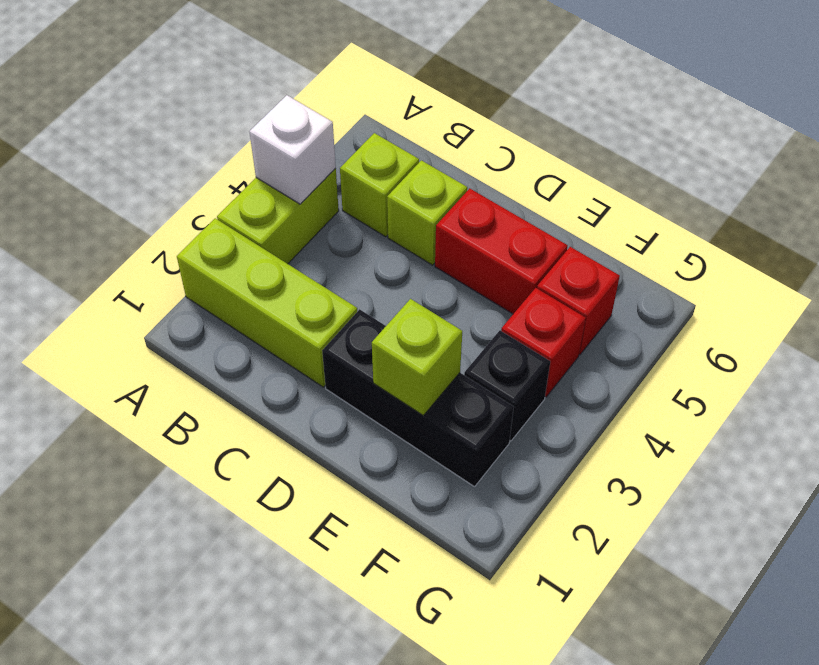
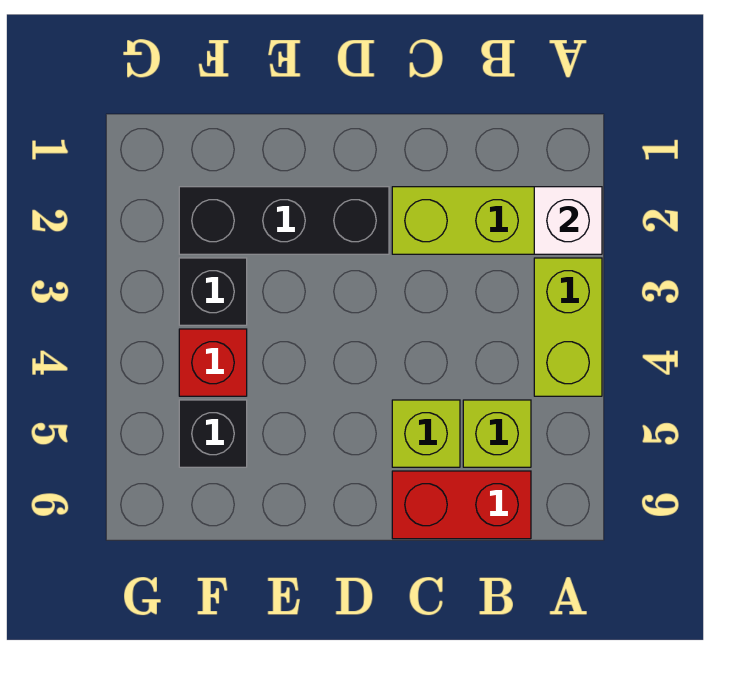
white 1x1 brick [249,95,336,204] -> white 1x1 brick moved to [534,187,602,254]
red 1x2 brick [435,188,568,314] -> red 1x2 brick moved to [392,471,531,539]
lime 1x1 brick [372,299,462,415] -> none
red 1x1 brick [537,247,620,354] -> black 1x1 brick [179,400,247,467]

